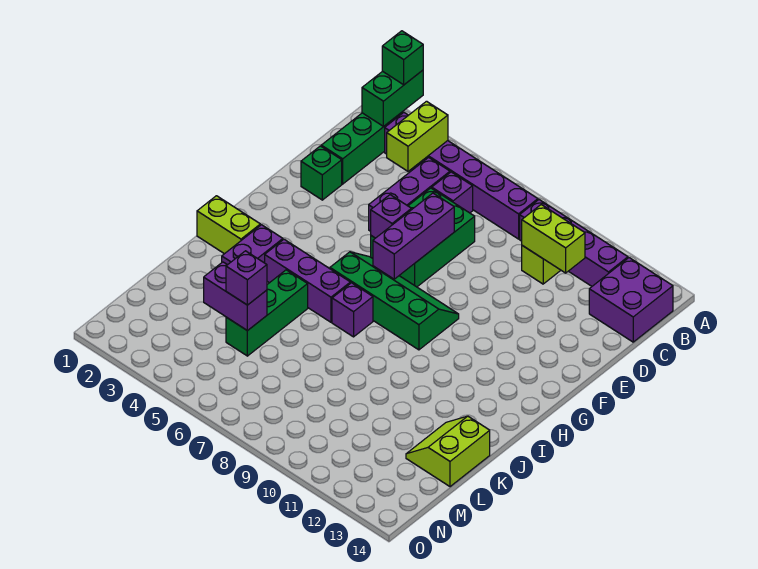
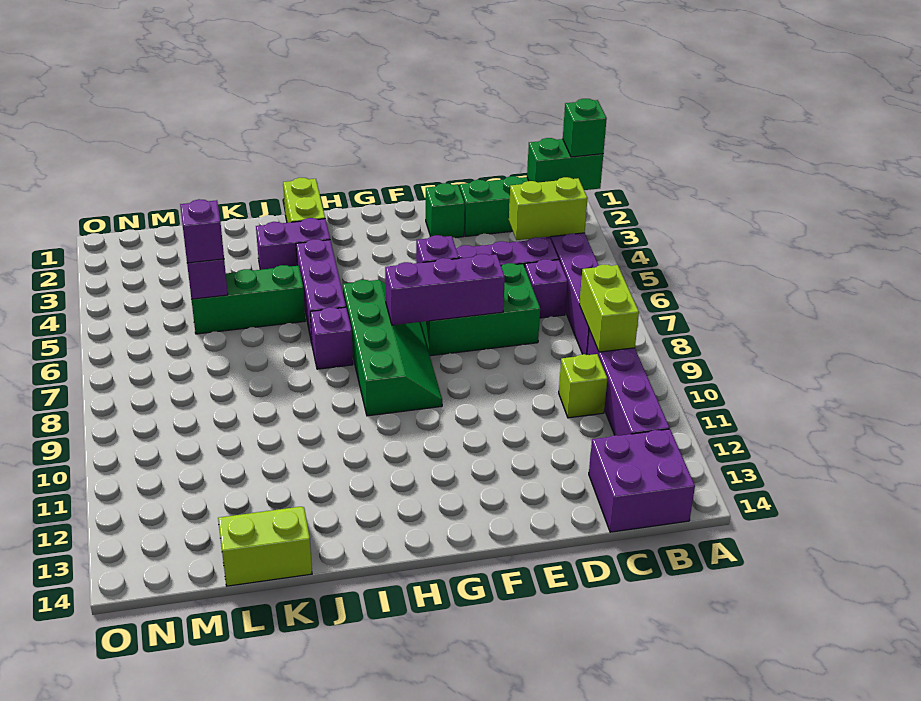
lime 1x2 brick [522,205,585,273] -> lime 1x2 brick moved to [579,265,639,352]

